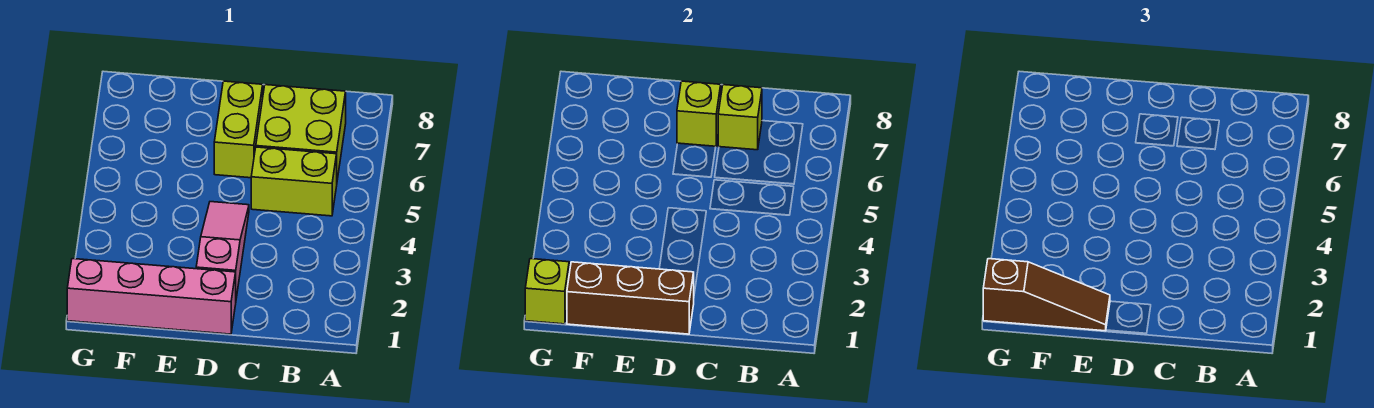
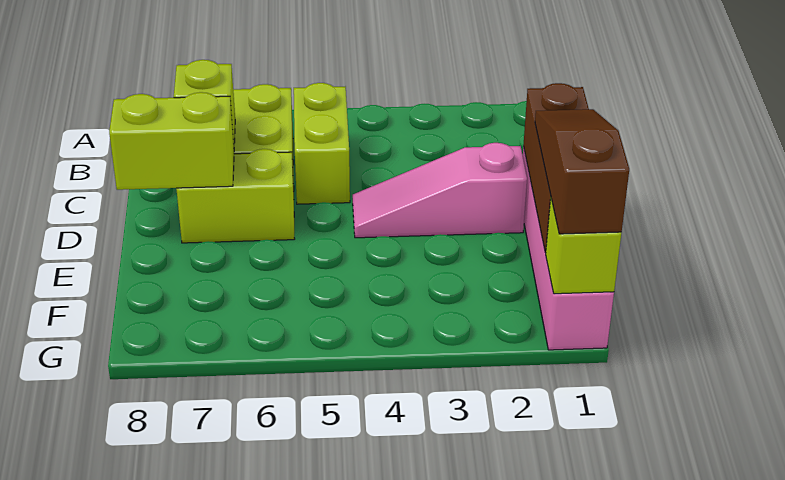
lime 1x1 brick [677,81,721,146] -> lime 1x2 brick [109,92,234,190]

